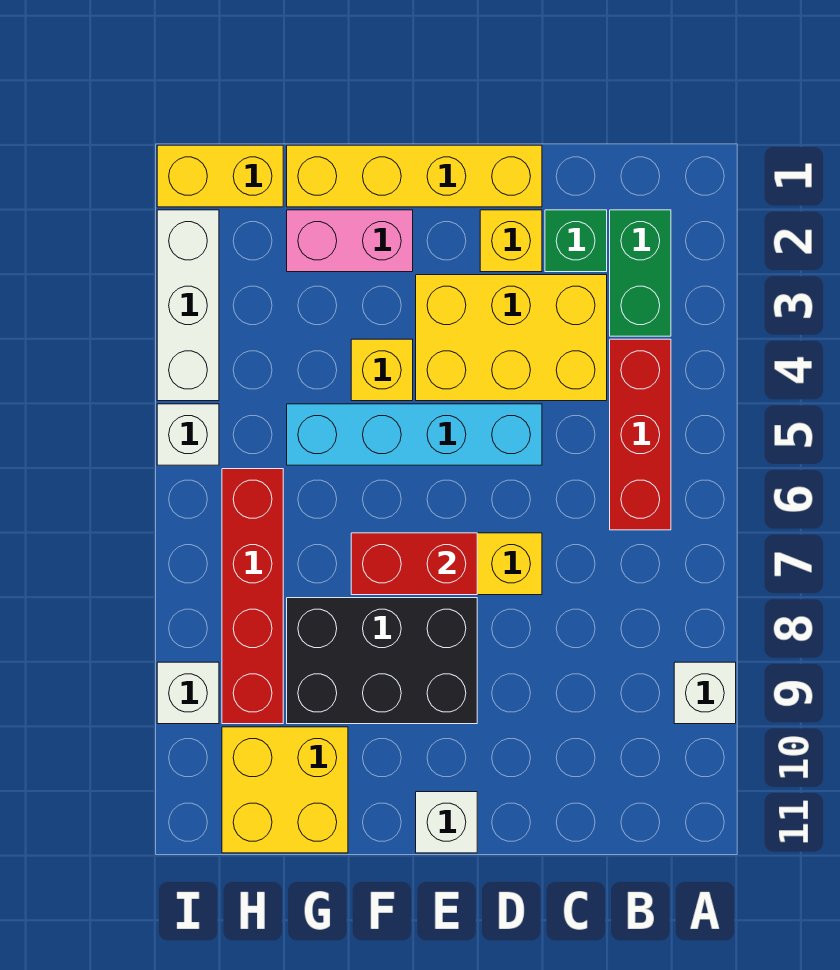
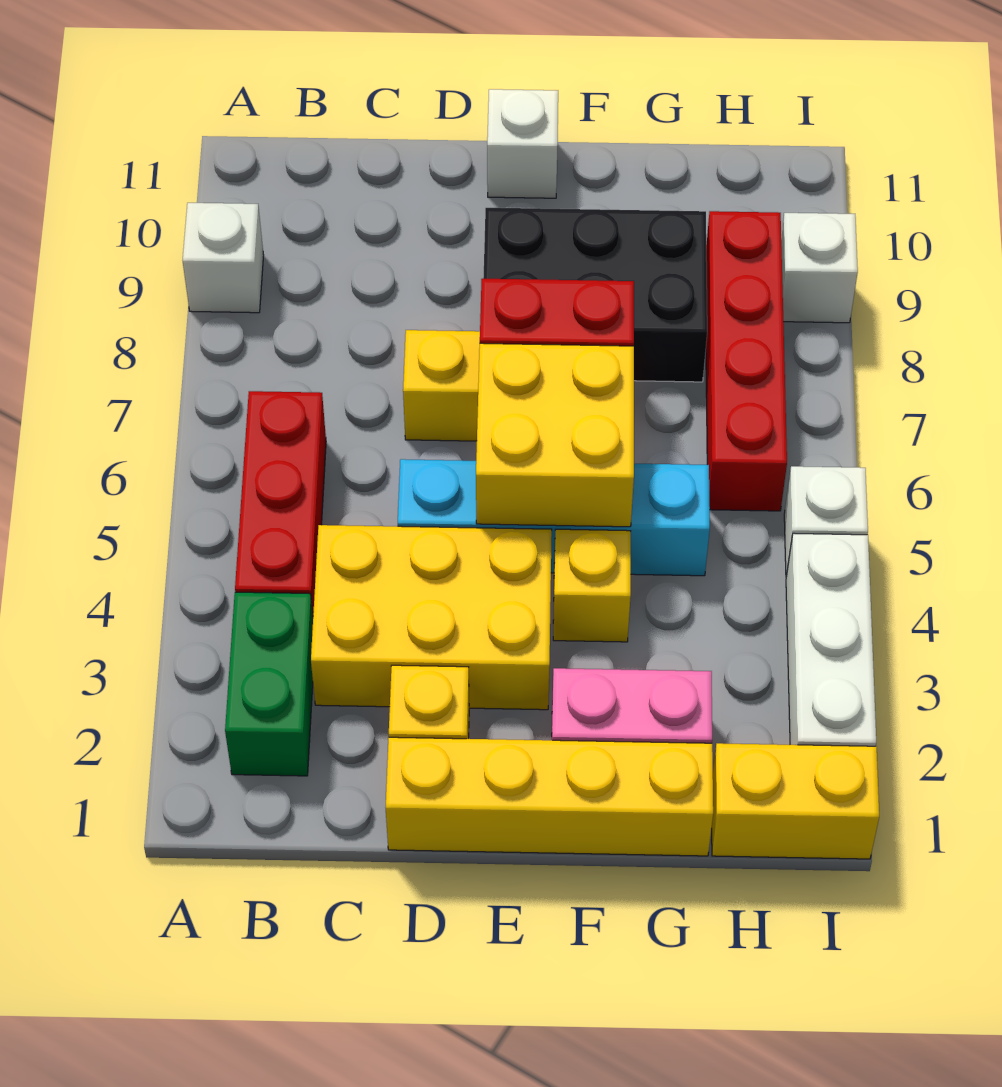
green 1x1 brick [545,210,607,272] -> none
yellow 2x2 brick [222,727,348,853] -> yellow 2x2 brick moved to [476,343,634,527]

